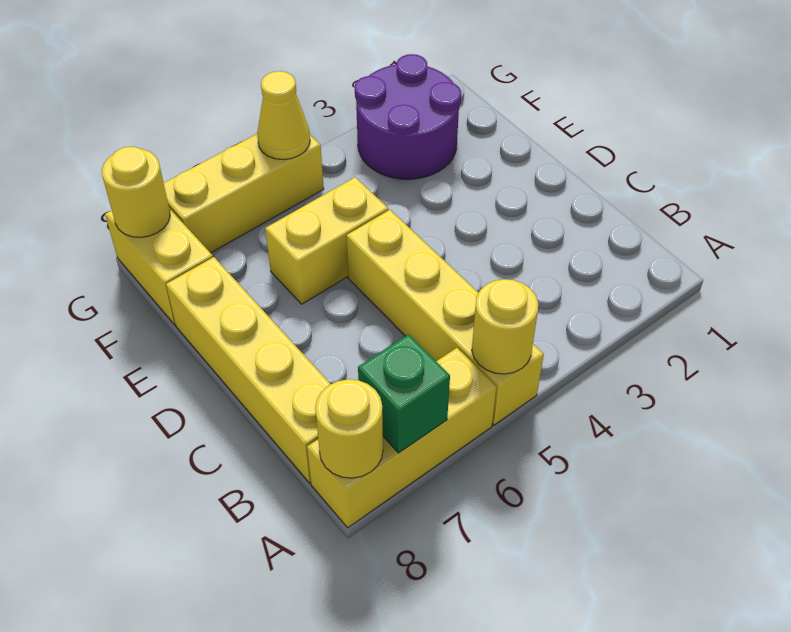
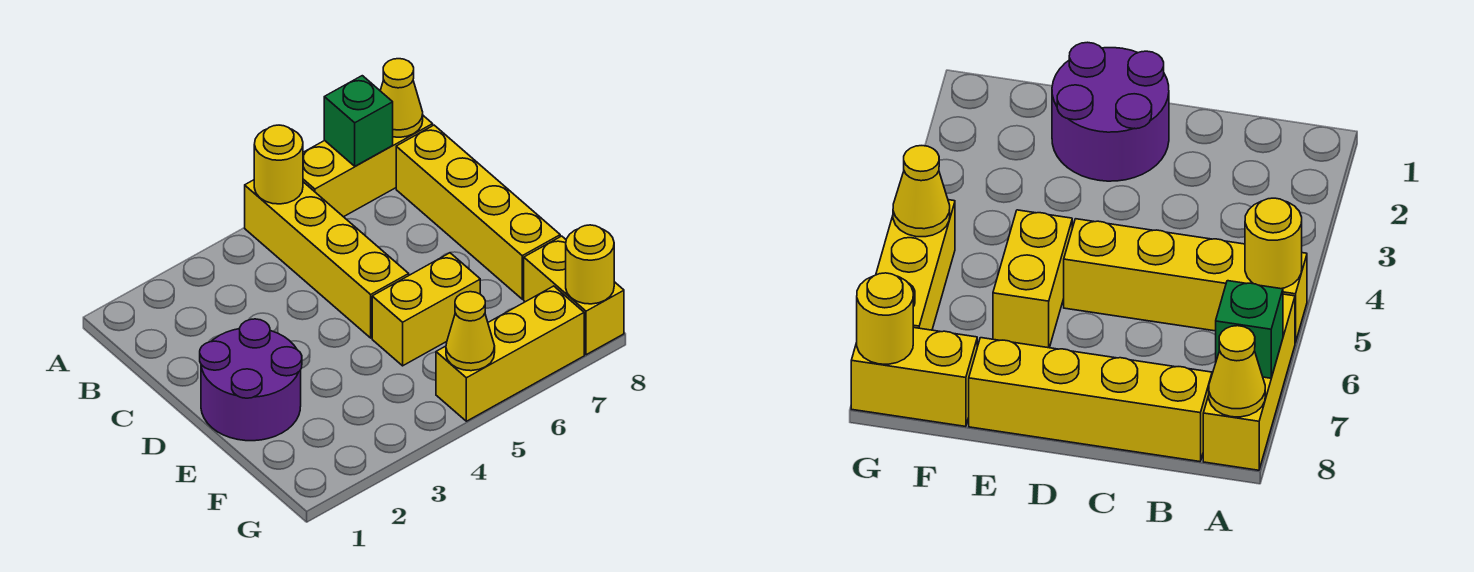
yellow 1x1 round brick [315,379,383,478] -> yellow 1x1 cone [380,59,423,137]
purple 2x2 round brick [355,54,461,179] -> purple 2x2 round brick moved to [200,319,302,441]

